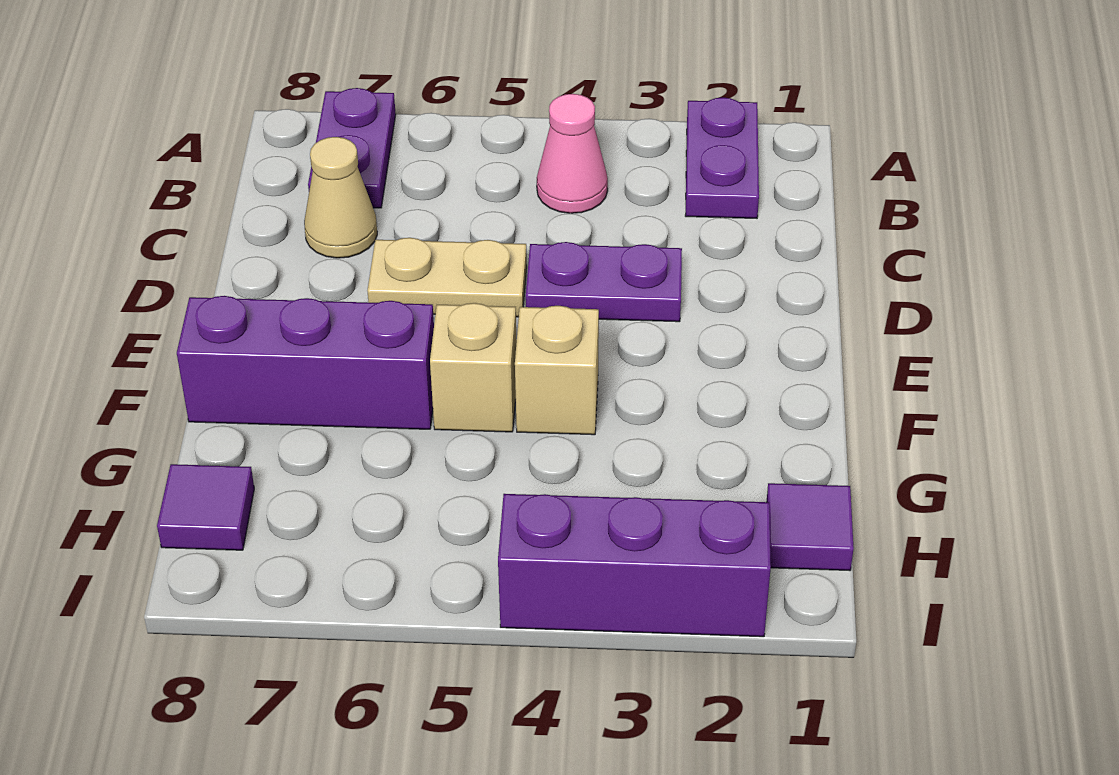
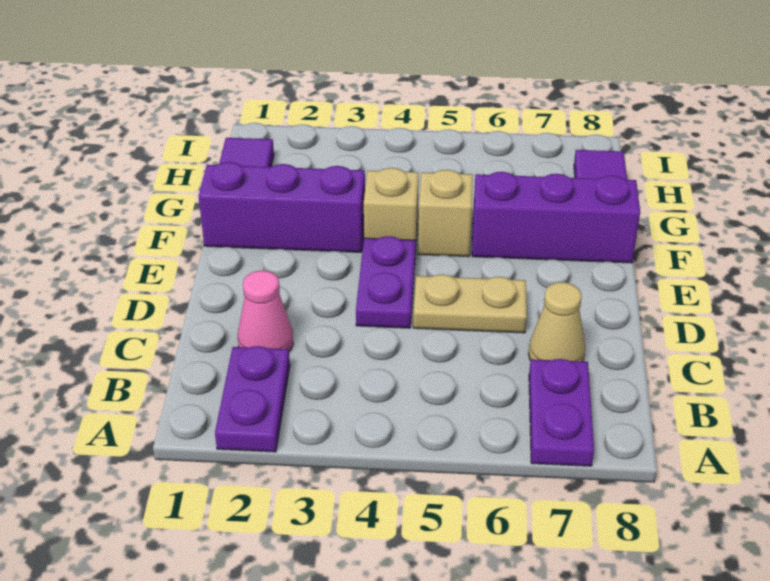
pink 1x1 cone [537,94,608,213] -> pink 1x1 cone moved to [238,270,293,352]
purple 1x2 plate [526,242,682,322] -> purple 1x2 plate turned to [356,236,416,328]
purple 1x3 brick [498,494,771,637] -> purple 1x3 brick moved to [199,162,365,252]

